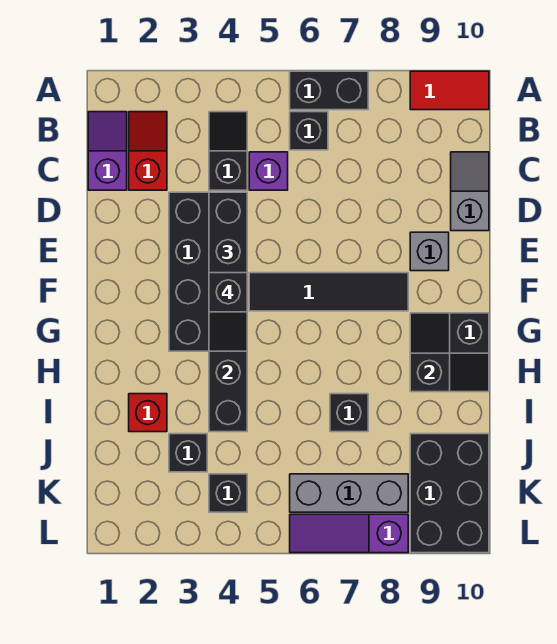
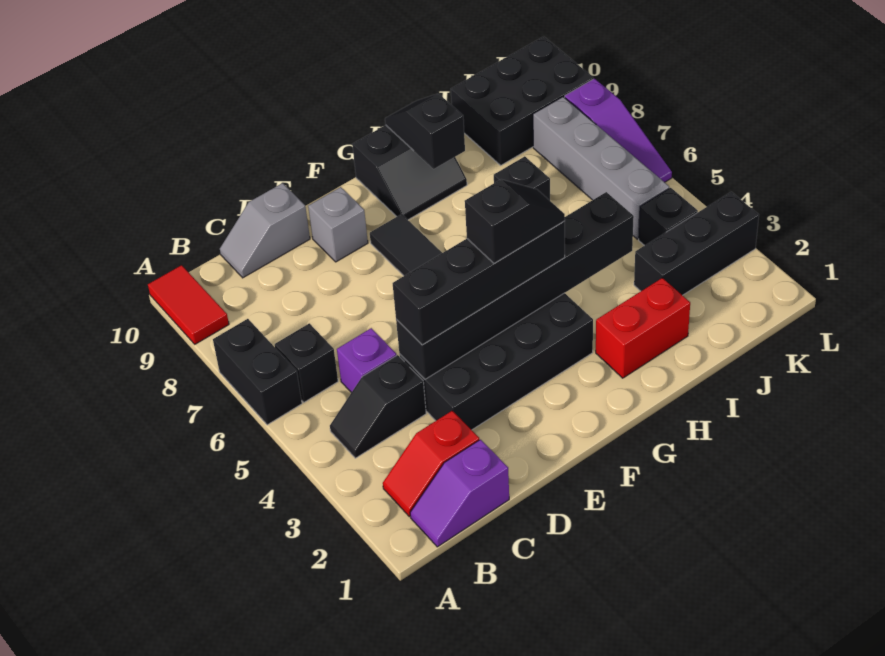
red 1x1 brick [129,394,167,432] -> red 1x2 brick [596,278,690,378]
black 1x1 brick [169,434,207,472] -> black 1x3 brick [634,192,759,295]
grey 1x3 brick [290,474,408,512] -> grey 1x4 brick [533,97,669,239]

